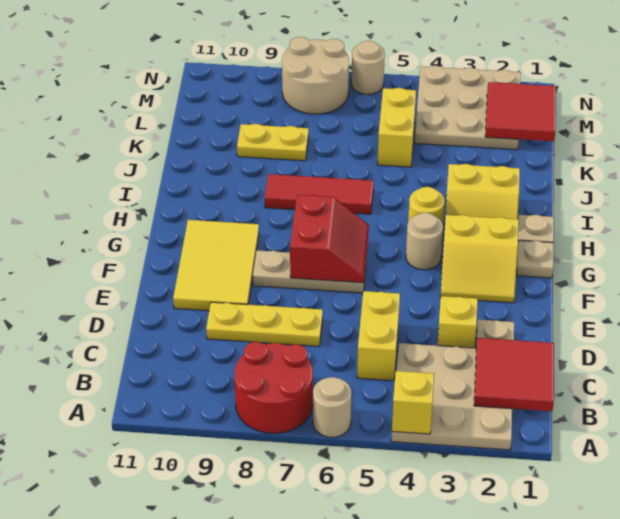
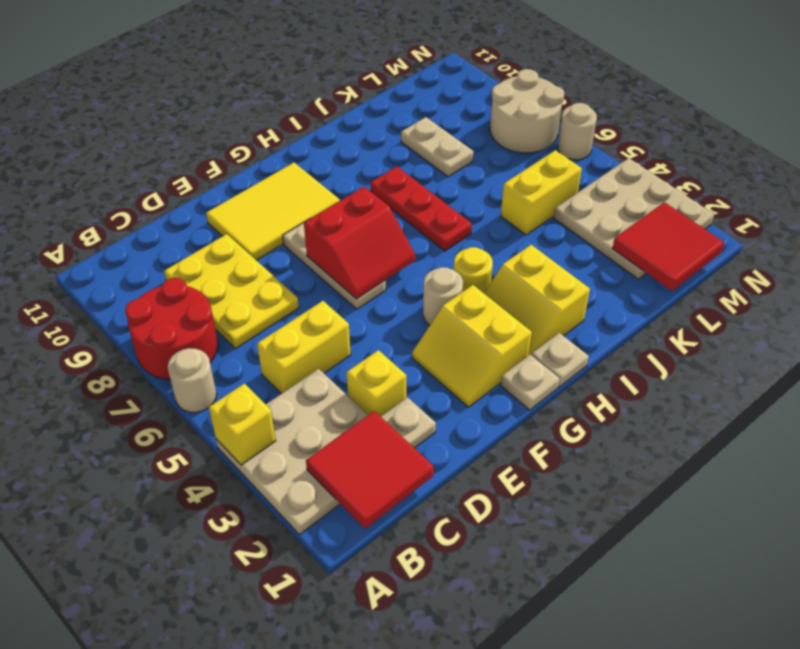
yellow 1x3 plate [206,302,323,346] -> yellow 2x3 plate [164,234,299,349]
red 1x3 tile [265,174,374,214] -> red 1x3 plate [371,166,472,251]
yellow 1x2 plate [237,124,309,161] -> tan 1x2 plate [401,117,474,177]

